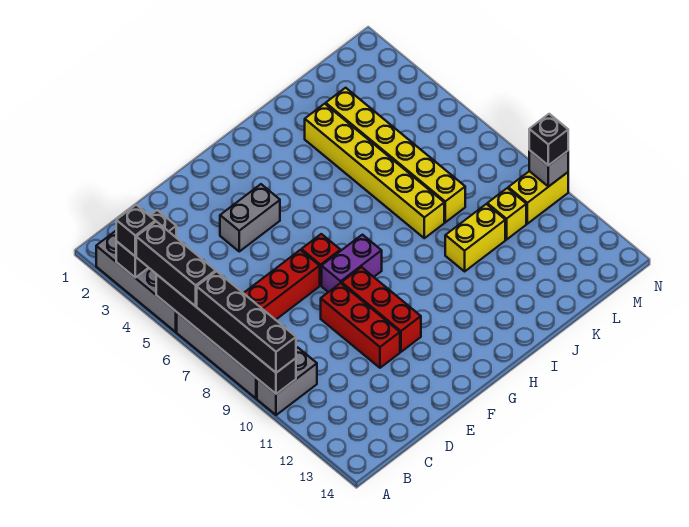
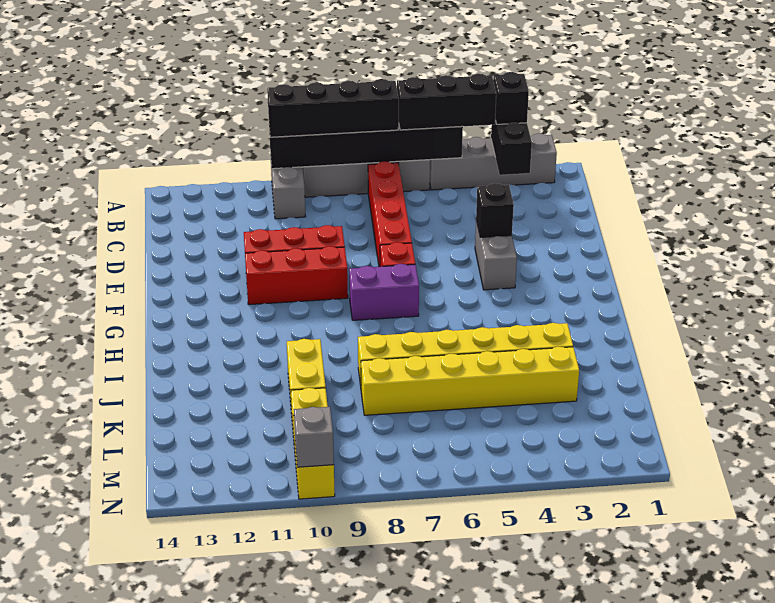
purple 1x2 brick [322,235,382,292] -> purple 1x2 brick turned to [349,264,419,320]
black 1x1 brick [529,114,568,166] -> black 1x1 brick moved to [476,183,514,237]

